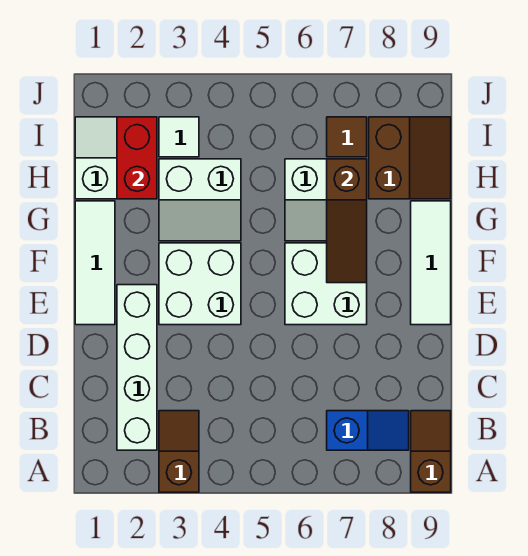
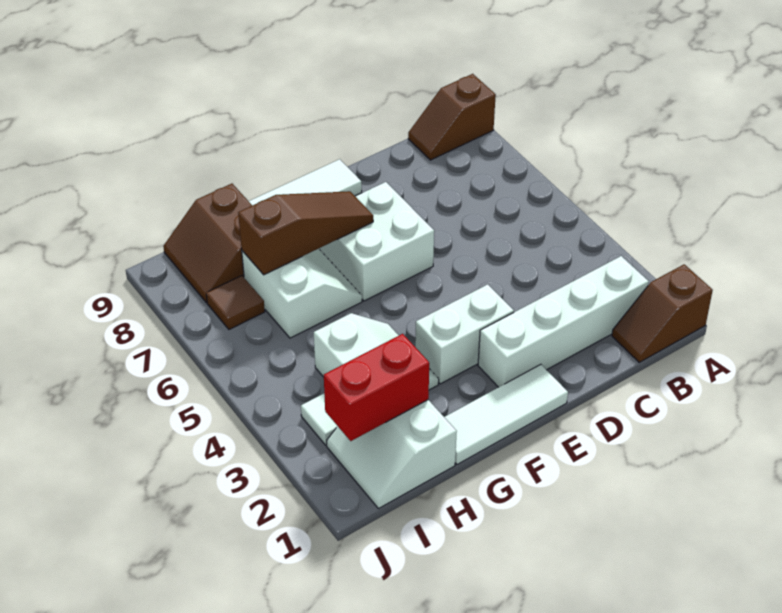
brown 1x2 slope [159,411,199,492] -> brown 1x2 slope moved to [612,264,713,362]
blue 1x2 slope [327,411,409,450] -> none
white 2x2 brick [159,243,241,325] -> white 1x2 brick [415,284,514,384]
brown 2x2 slope [369,117,451,199] -> brown 2x2 slope turned to [163,184,252,303]

